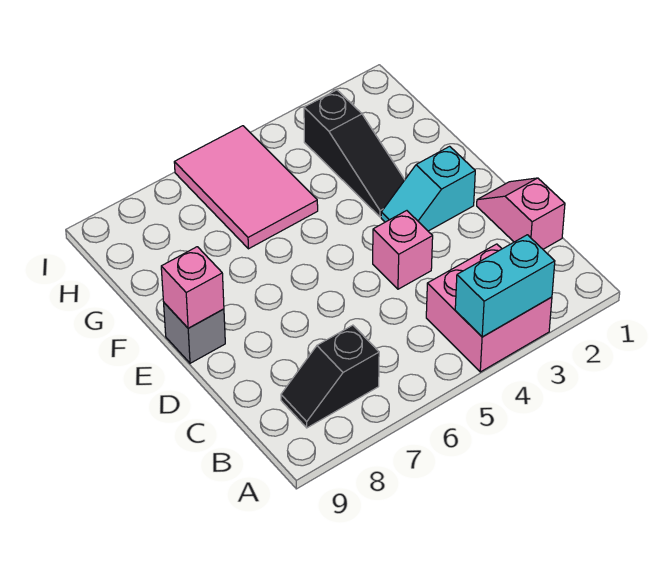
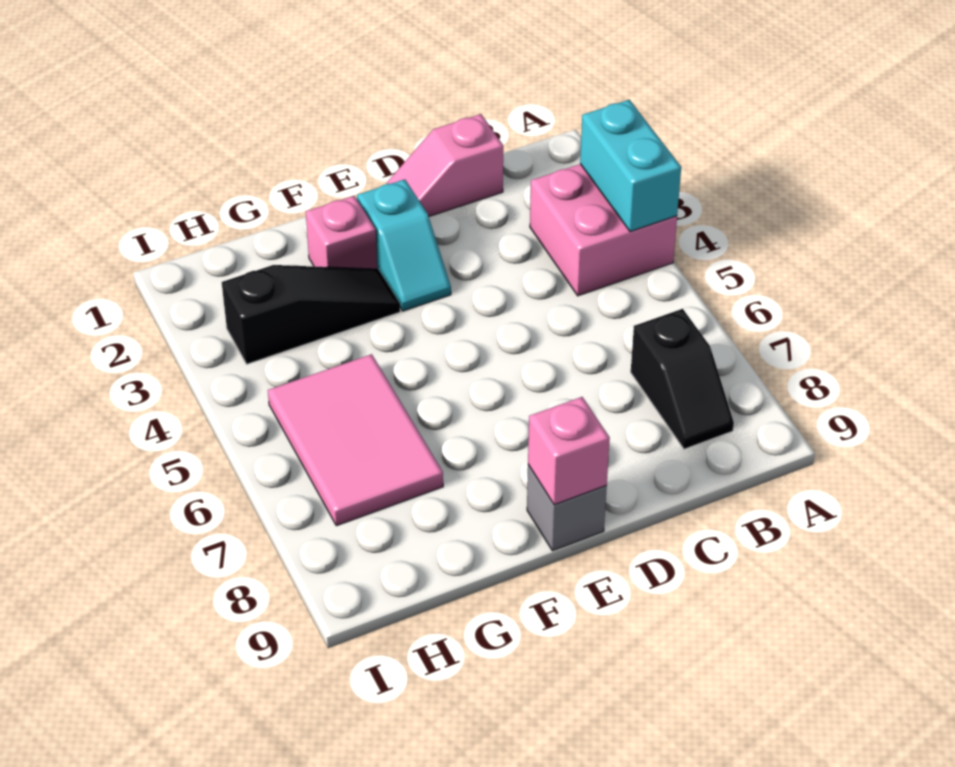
pink 1x1 brick [373,211,433,289] -> pink 1x1 brick moved to [306,196,377,269]
pink 2x3 tile [174,126,318,249] -> pink 2x3 tile turned to [268,354,443,526]

